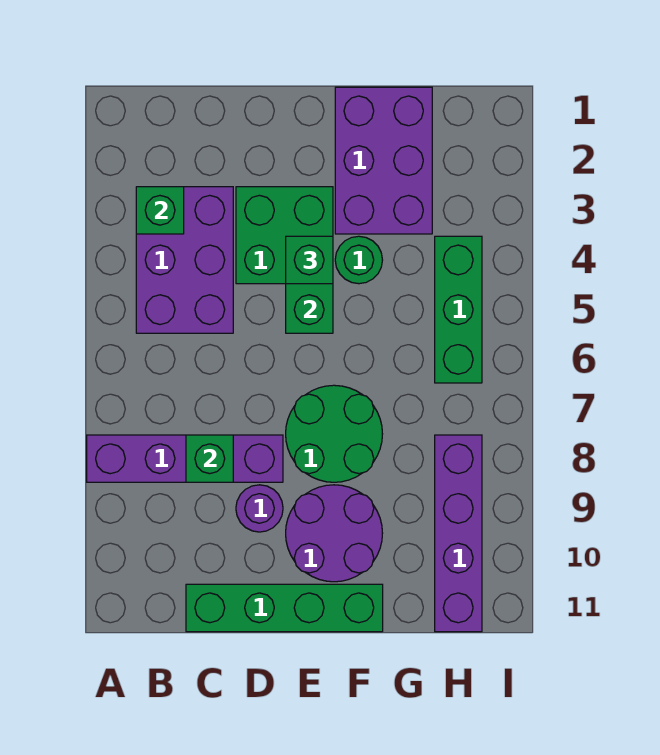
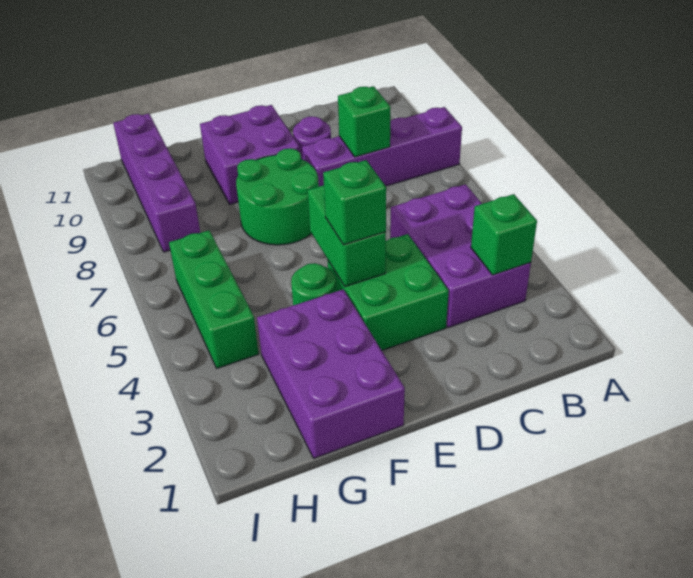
green 1x4 brick [186,584,383,632] -> none
purple 2x2 round brick [286,485,383,582] -> purple 2x2 brick [200,105,300,204]

